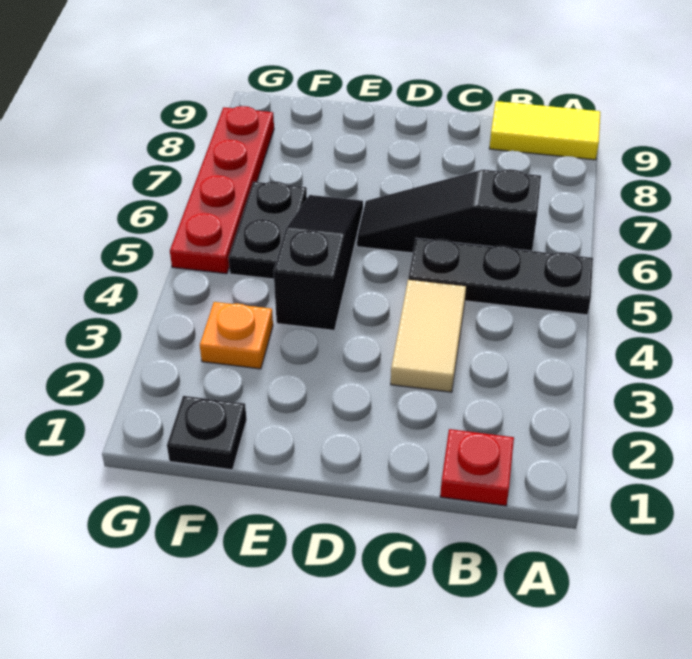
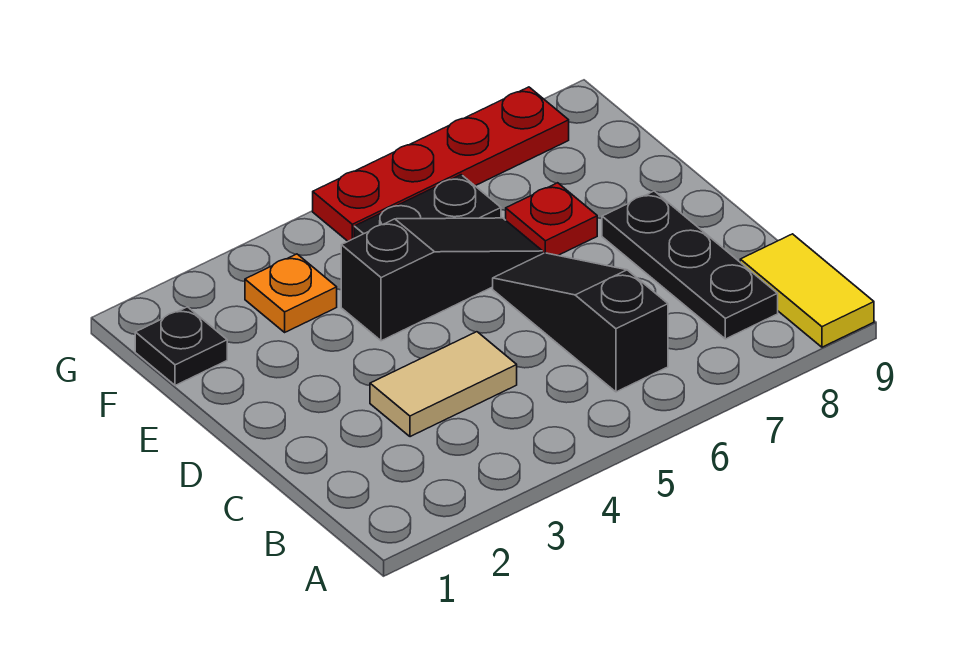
black 1x3 plate [408,238,593,315] -> black 1x3 plate moved to [602,191,778,339]
red 1x1 plate [440,429,514,506] -> red 1x1 plate moved to [506,183,597,255]

